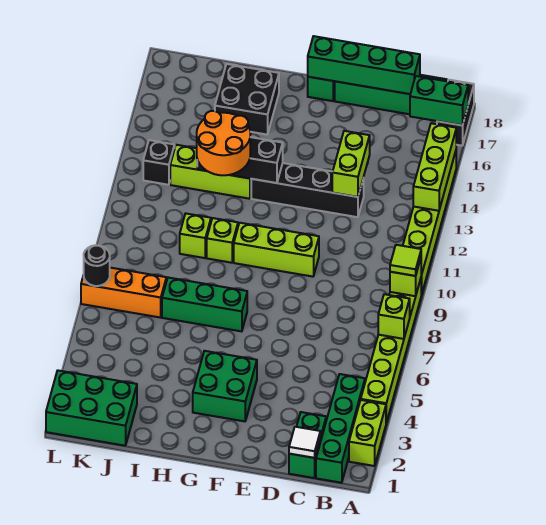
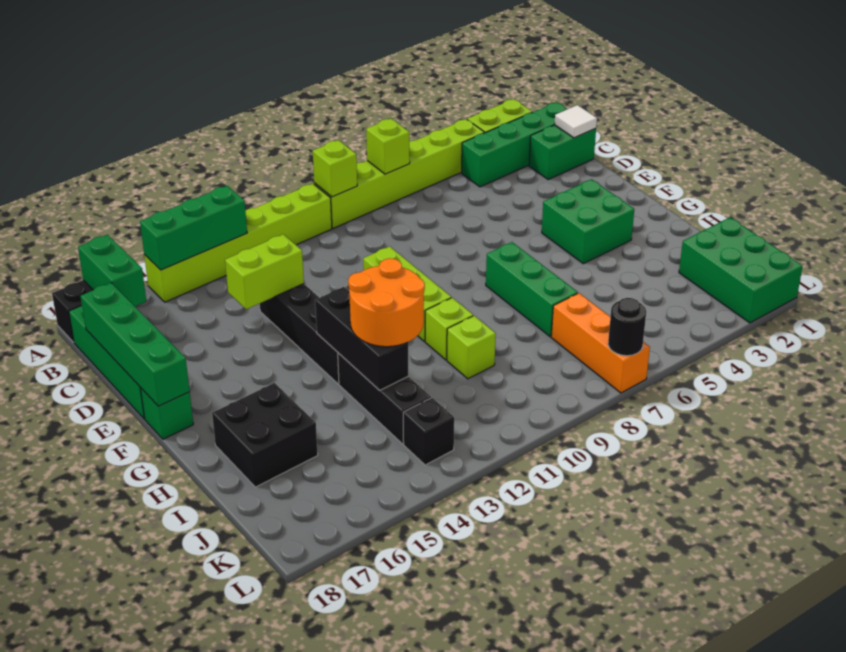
lime 1x1 tile [390,245,421,276] -> none
lime 1x3 brick [413,123,456,211] -> green 1x3 brick [140,186,247,270]
lime 1x3 brick [170,145,251,199] -> black 1x3 brick [338,353,431,444]

